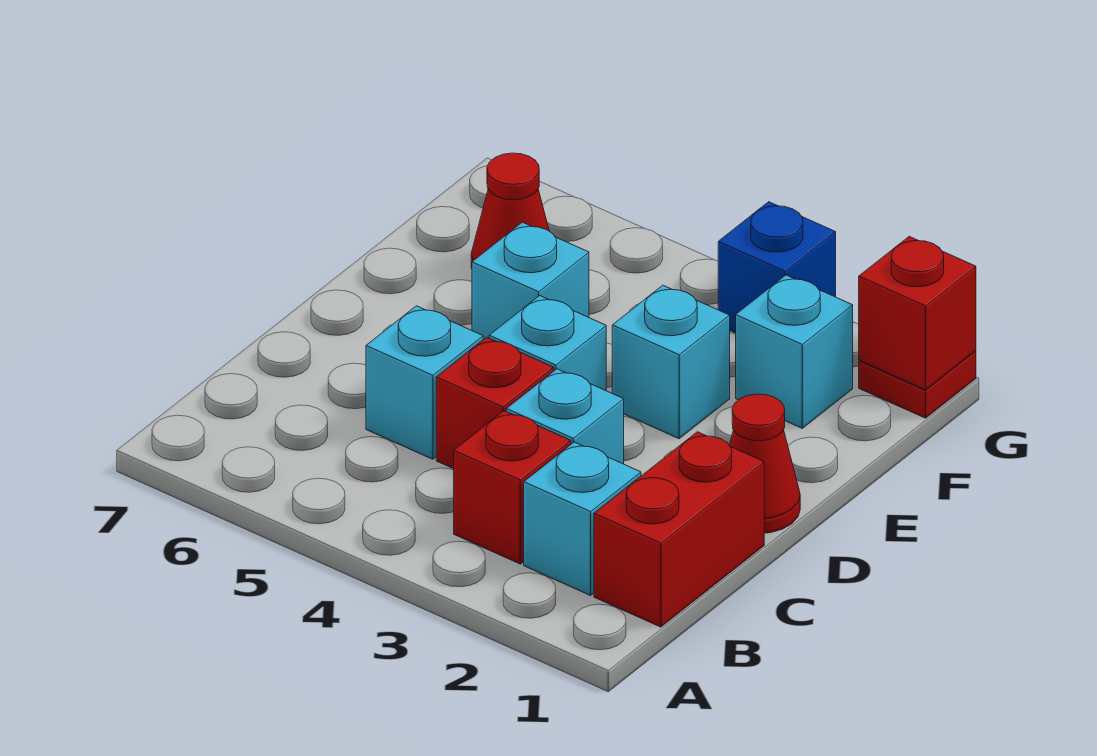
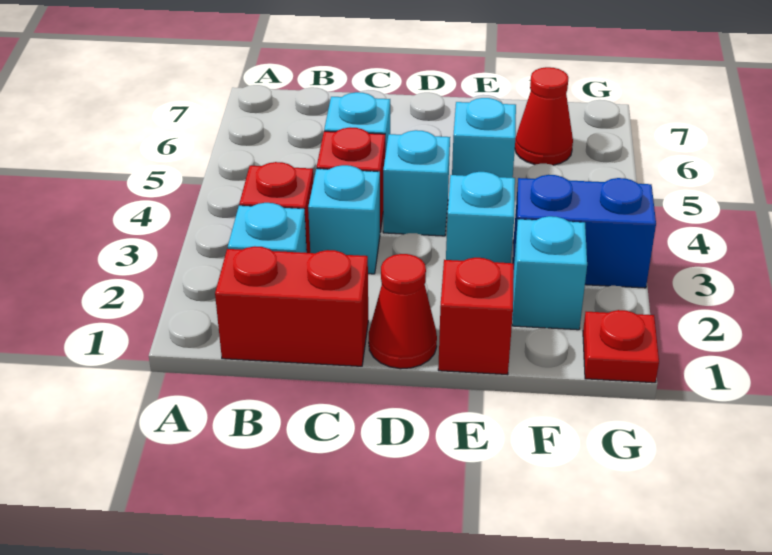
red 1x1 brick [859,236,976,390] -> red 1x1 brick moved to [438,258,514,375]
blue 1x1 brick [718,202,836,333] -> blue 1x2 brick [513,175,656,288]

